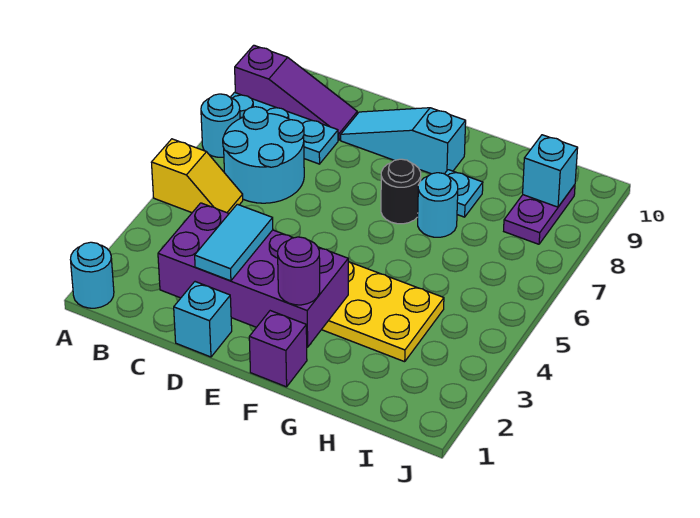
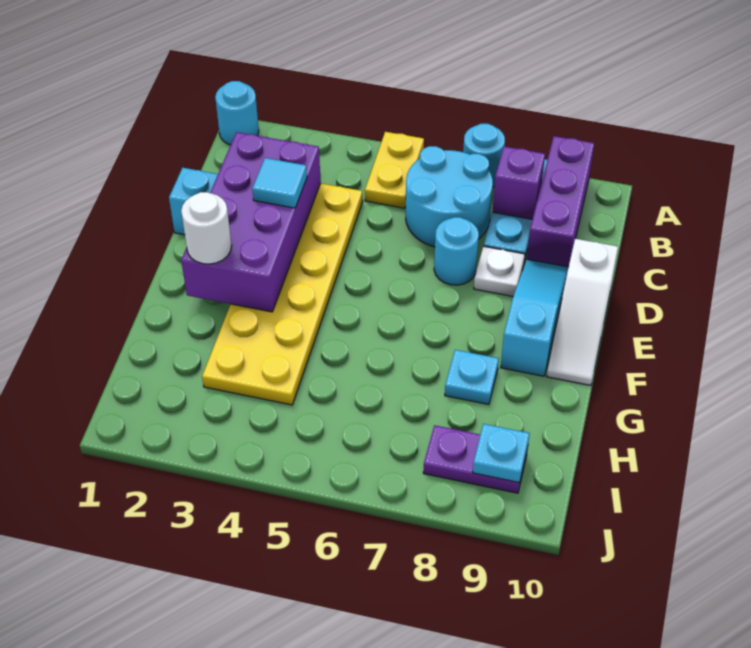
yellow 1x2 slope [151,139,243,213] -> yellow 1x2 plate [365,132,424,208]
purple 1x3 slope [235,45,357,140] -> purple 1x3 brick [527,136,594,267]
cyan 1x2 tile [195,204,273,281] -> cyan 1x1 tile [252,158,307,208]
none -> white 1x1 plate [474,246,525,296]
none -> white 1x3 slope [547,239,618,385]
purple 1x1 brick [249,311,307,387] -> purple 1x1 brick moved to [492,146,545,219]
purple 1x1 round brick [278,237,320,305] -> white 1x1 round brick [181,192,232,264]
black 1x1 round brick [381,159,421,224] -> none
cyan 1x1 round brick [418,173,458,237] -> cyan 1x1 round brick moved to [434,217,479,285]
cyan 1x1 brick [523,135,578,207] -> cyan 1x1 plate [473,424,530,483]

